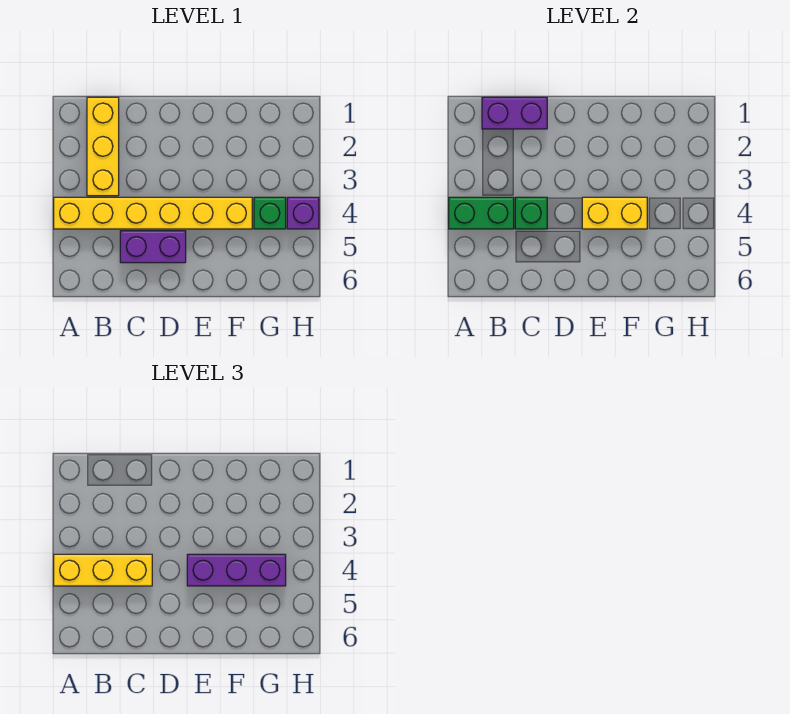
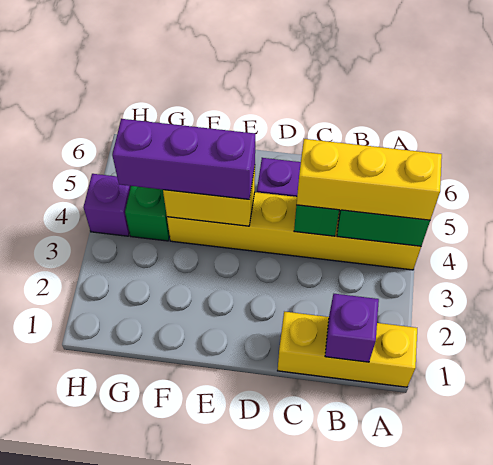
yellow 1x3 brick [87,97,119,196] -> yellow 1x3 brick turned to [278,312,417,387]
purple 1x2 brick [482,97,547,129] -> purple 1x1 brick [325,294,379,362]

